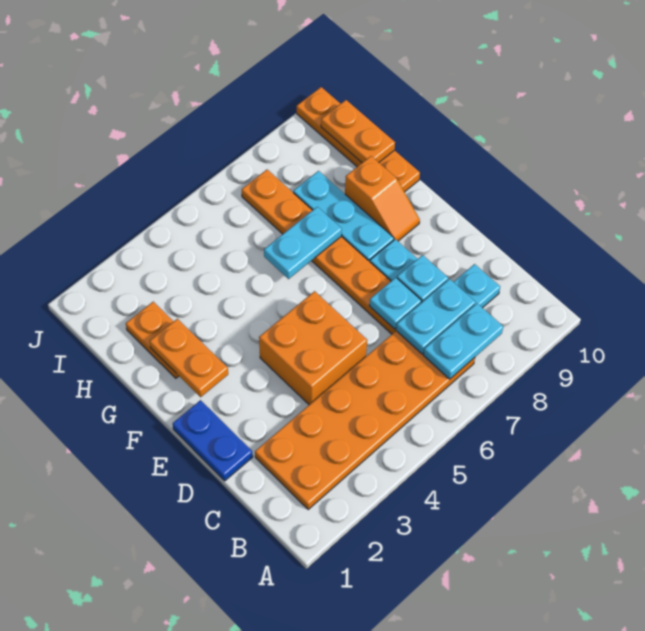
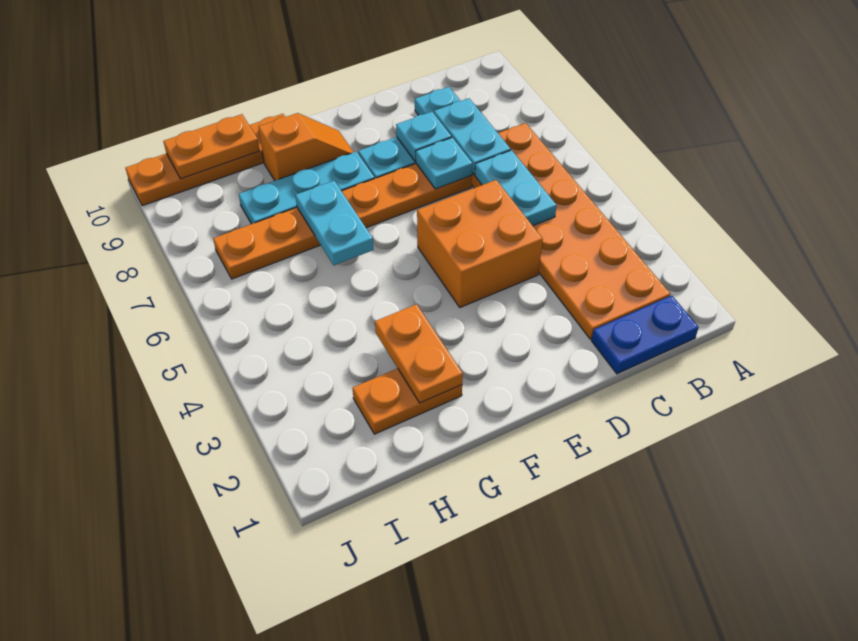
cyan 1x2 plate [423,303,503,379] -> cyan 1x2 plate moved to [475,150,557,226]
blue 1x2 plate [173,400,253,481] -> blue 1x2 plate moved to [591,295,699,374]
orange 1x2 plate [150,319,228,397] -> orange 1x2 plate turned to [375,304,463,403]

